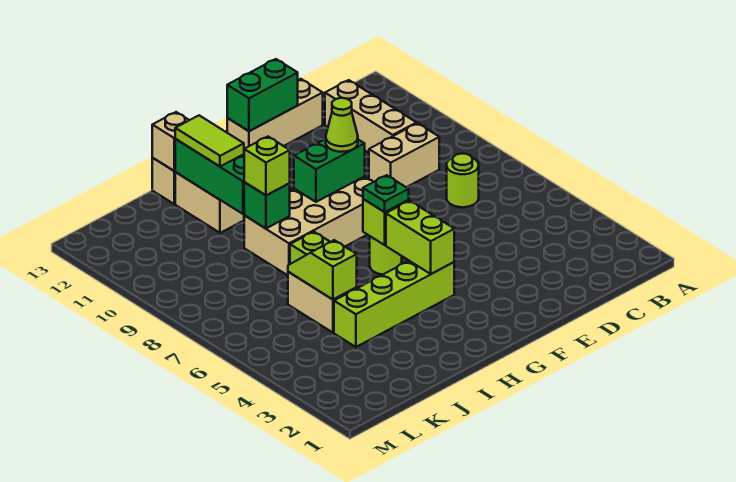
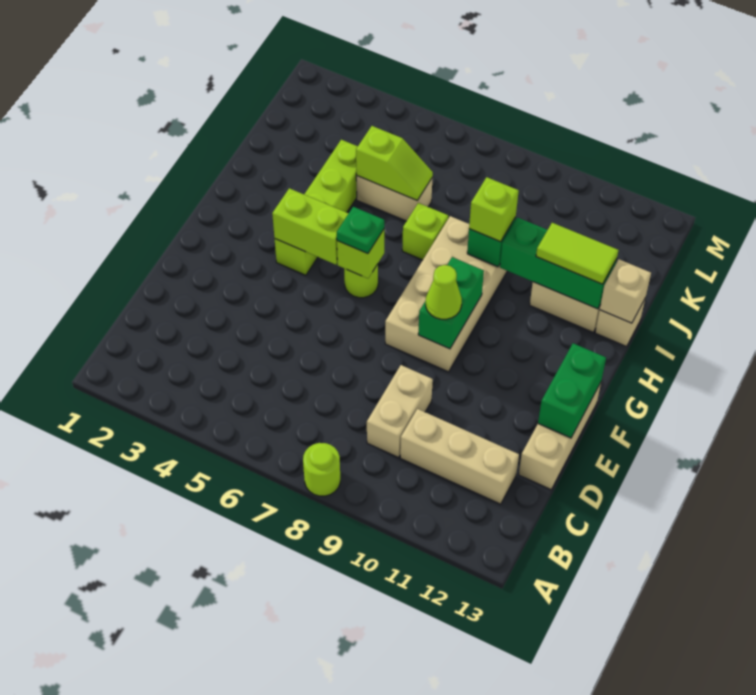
lime 1x1 round brick [447,154,479,207] -> lime 1x1 round brick moved to [303,443,340,496]

